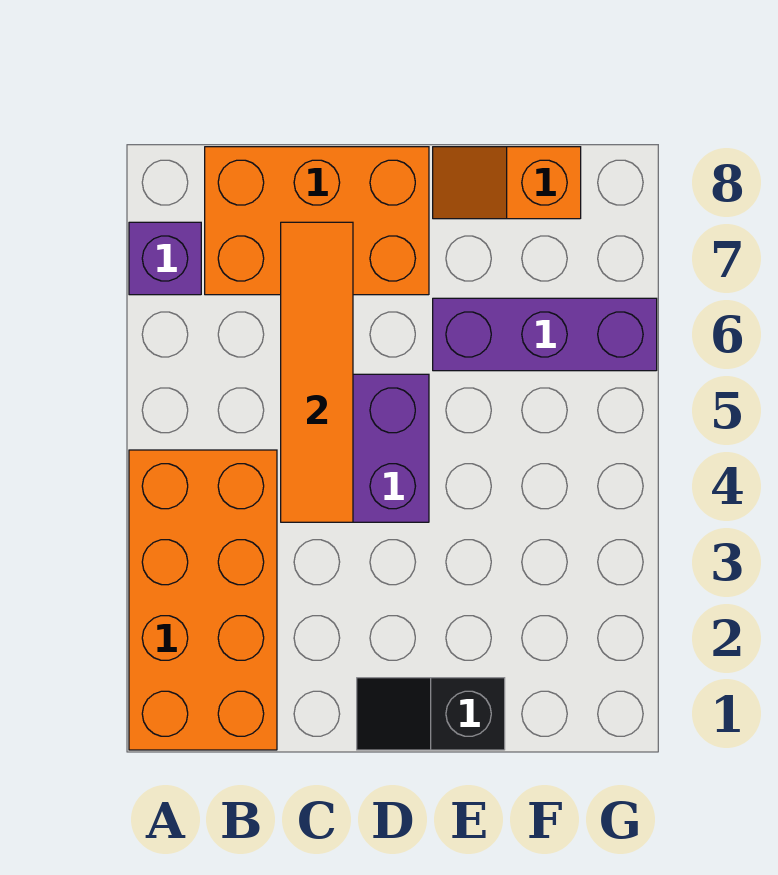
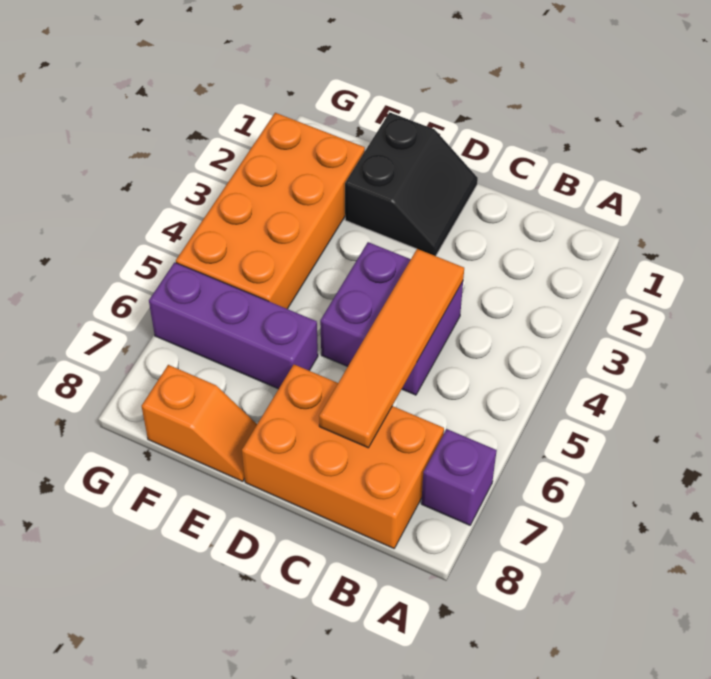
orange 2x4 brick [129,450,277,750] -> orange 2x4 brick moved to [176,113,365,309]
black 1x2 slope [357,678,505,750] -> black 2x2 slope [345,112,478,256]

